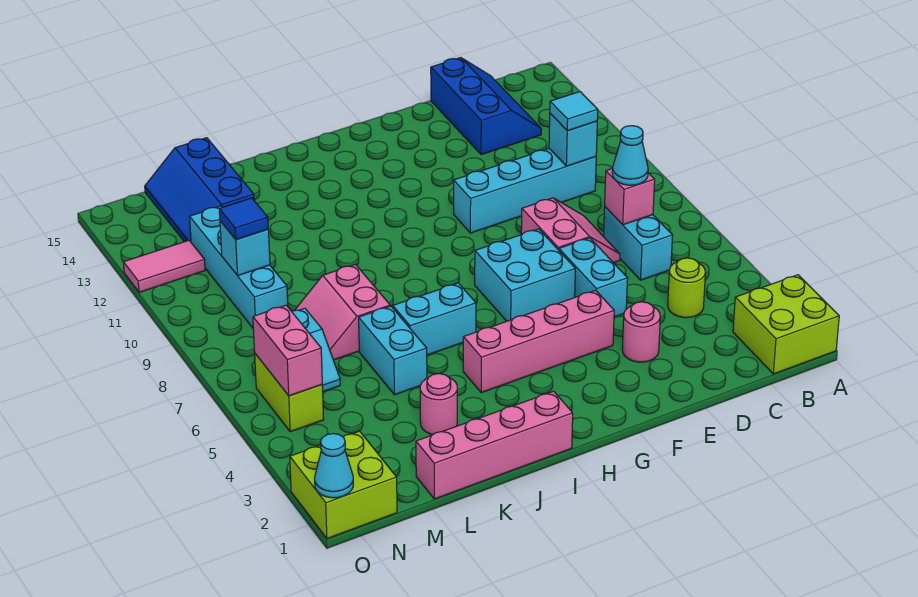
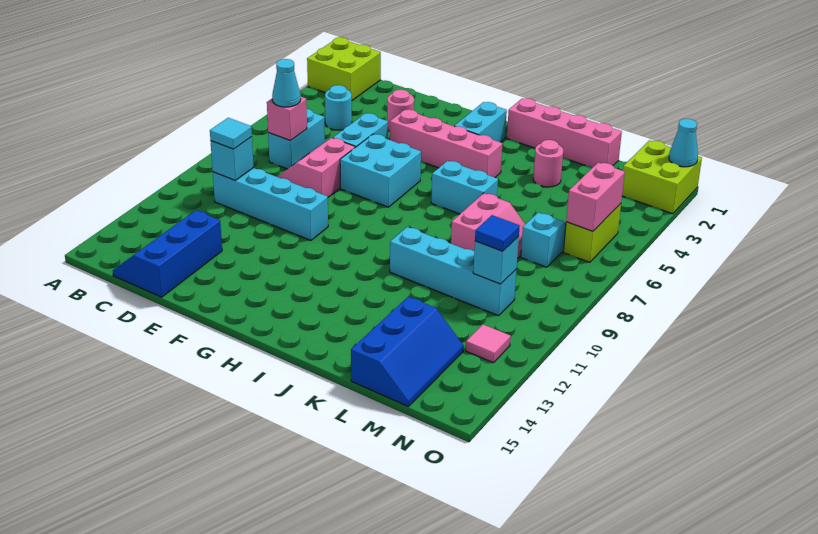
lime 1x1 round brick [668,258,705,318] -> cyan 1x1 round brick [325,85,352,130]
cyan 1x2 brick [359,306,427,395] -> cyan 1x2 brick moved to [454,102,507,142]
cyan 1x4 brick [190,206,288,328] -> cyan 1x4 brick turned to [390,227,517,316]
pink 1x2 tile [123,240,205,292] -> pink 1x1 tile [466,324,511,363]

